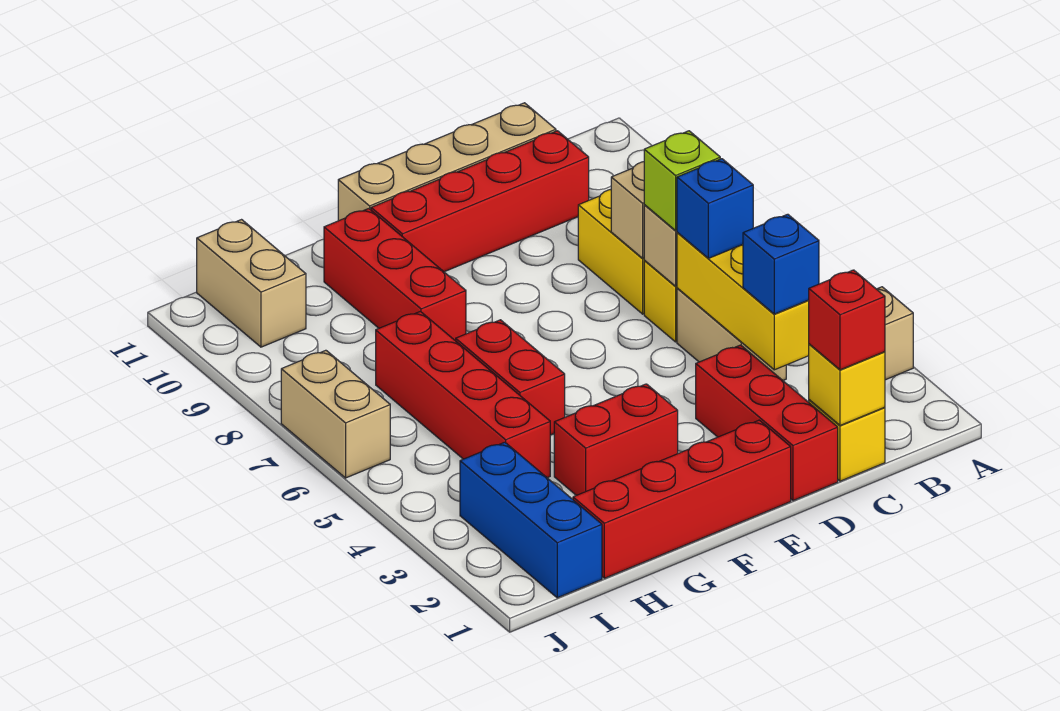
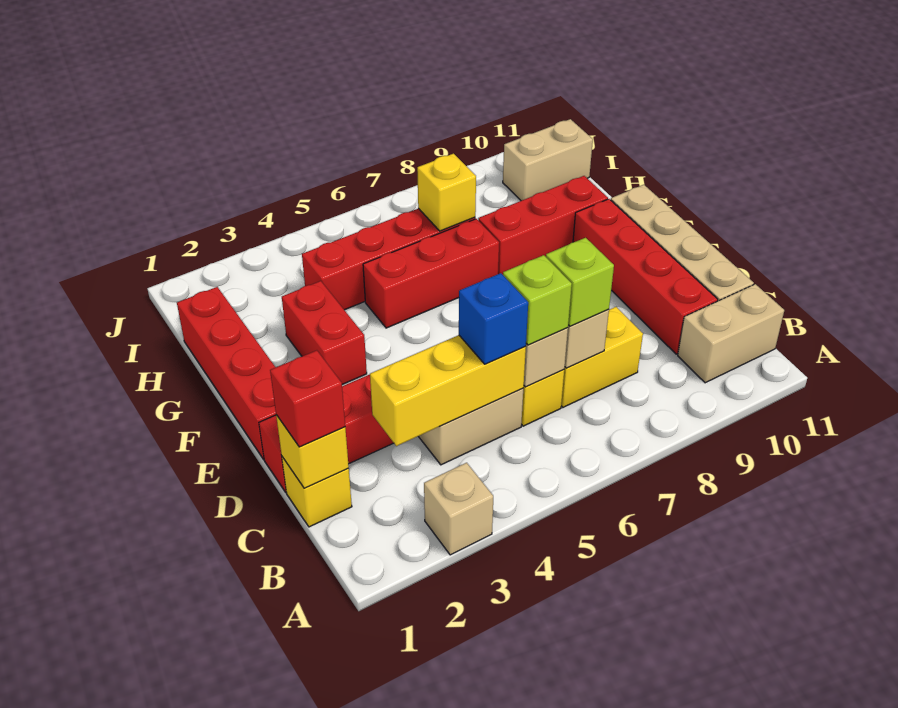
blue 1x1 brick [743,214,819,314] -> none
none -> lime 1x1 brick [546,238,614,326]
red 1x2 brick [456,320,565,435] -> red 1x3 brick [363,219,499,328]
none -> yellow 1x1 brick [417,154,476,231]
blue 1x3 brick [460,442,602,598] -> none
tan 1x2 brick [281,350,390,478] -> tan 1x2 brick moved to [678,284,784,383]

